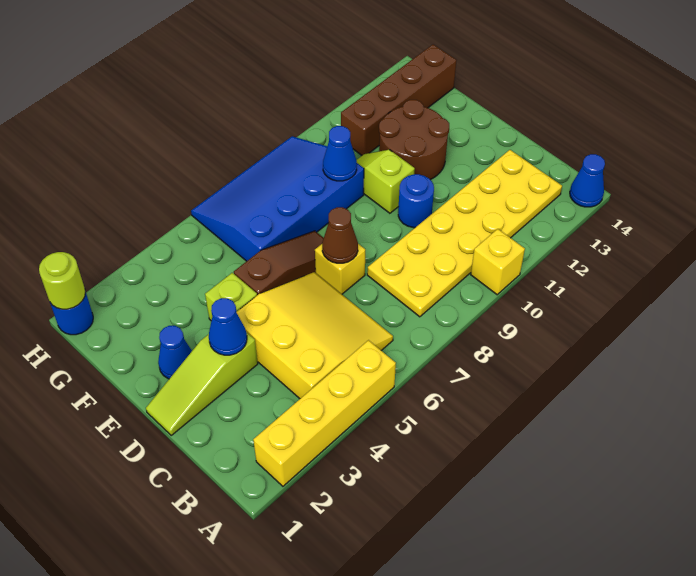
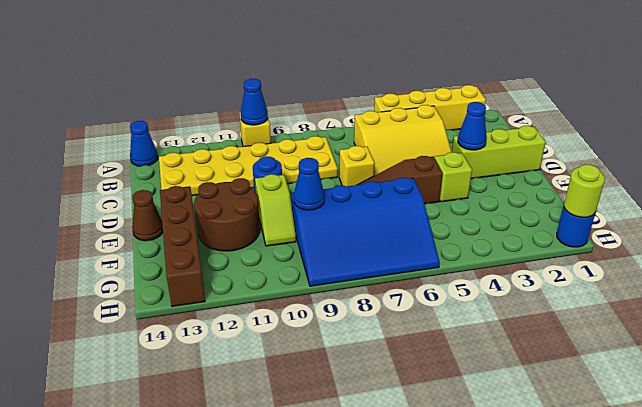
yellow 3x3 slope [236,272,393,399] -> yellow 3x3 slope turned to [354,105,452,176]
lime 1x3 slope [146,332,258,435] -> lime 1x3 brick [452,126,546,179]
brown 1x1 cone [322,207,358,263] -> brown 1x1 cone moved to [132,190,163,241]
blue 1x1 cone [158,326,192,379] -> blue 1x1 cone moved to [241,79,268,125]
brown 1x4 brick [341,44,457,155] -> brown 1x4 brick turned to [160,186,205,306]

